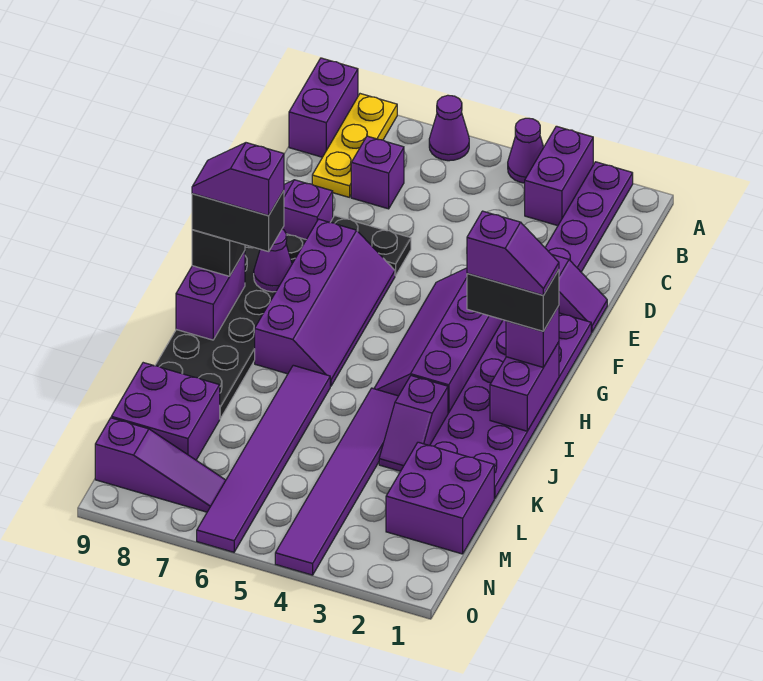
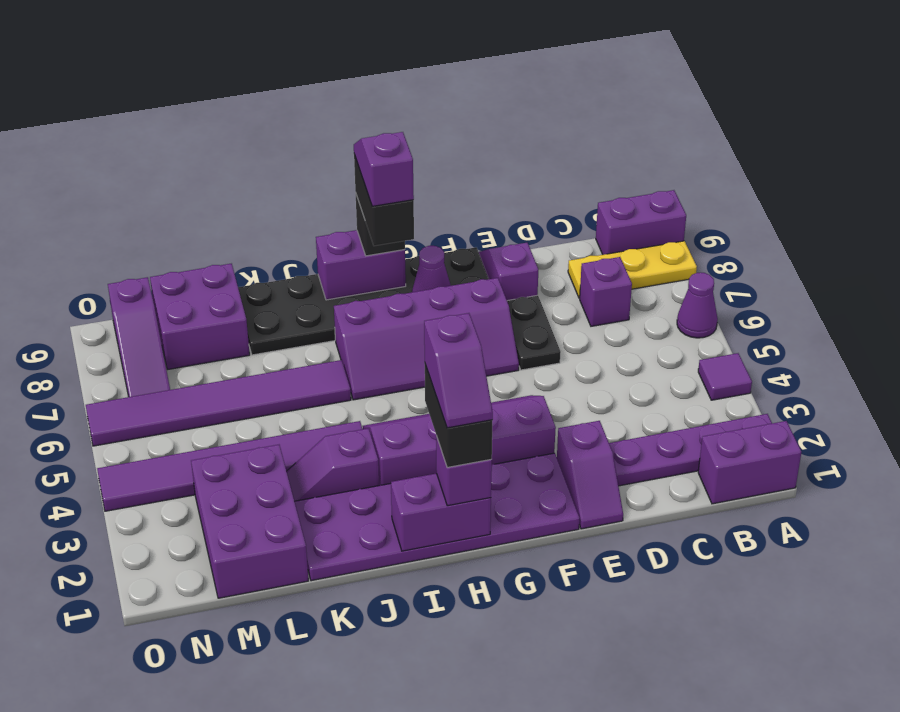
purple 1x2 brick [525,126,593,226] -> purple 1x2 brick moved to [698,421,801,504]
purple 1x1 cone [508,118,544,183] -> purple 1x1 tile [698,353,752,400]
purple 2x2 brick [386,442,494,554] -> purple 2x3 brick [191,445,308,598]

